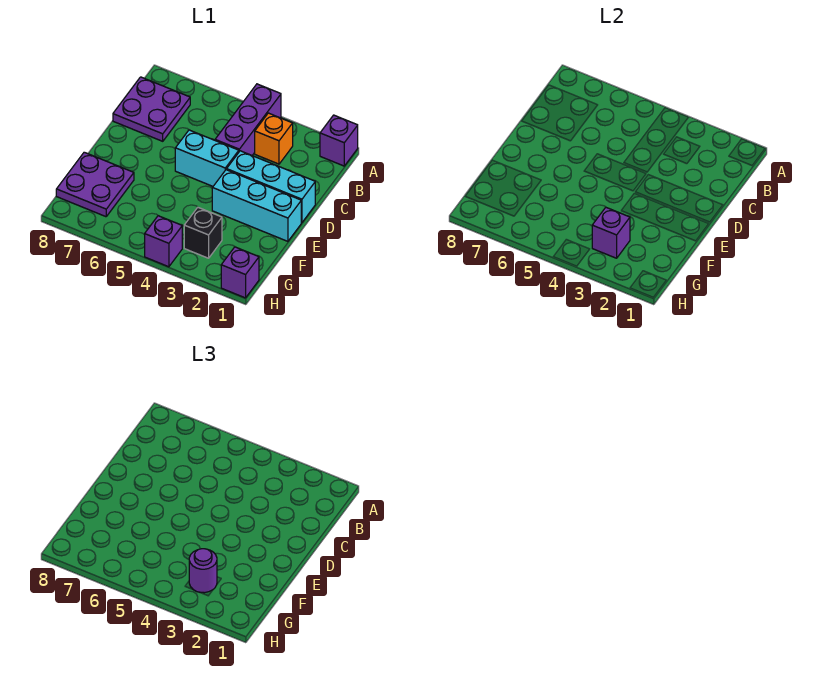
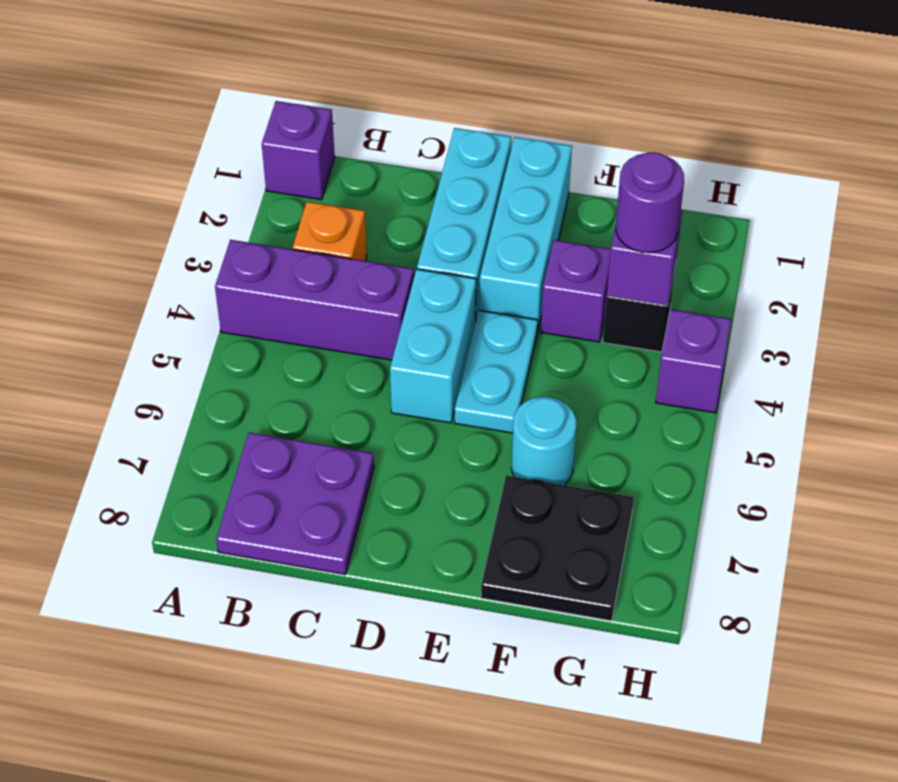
none -> cyan 1x2 plate [455,310,538,433]
none -> cyan 1x1 round brick [512,397,576,485]
purple 2x2 plate [56,152,134,217] -> black 2x2 plate [481,476,634,621]
purple 1x1 brick [221,247,259,298] -> purple 1x1 brick moved to [541,240,611,342]

